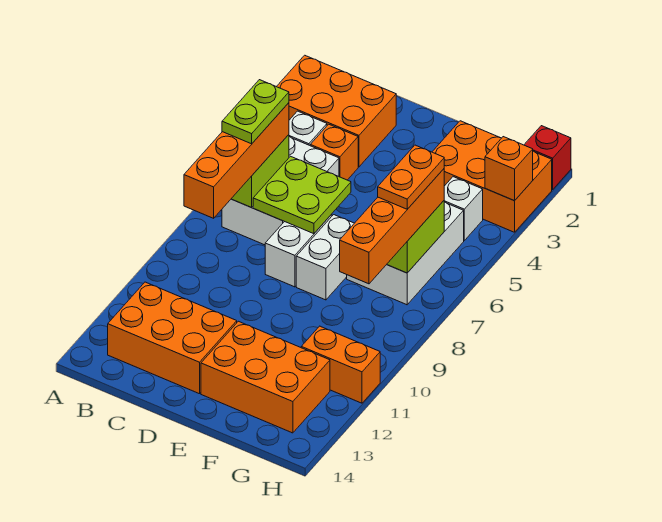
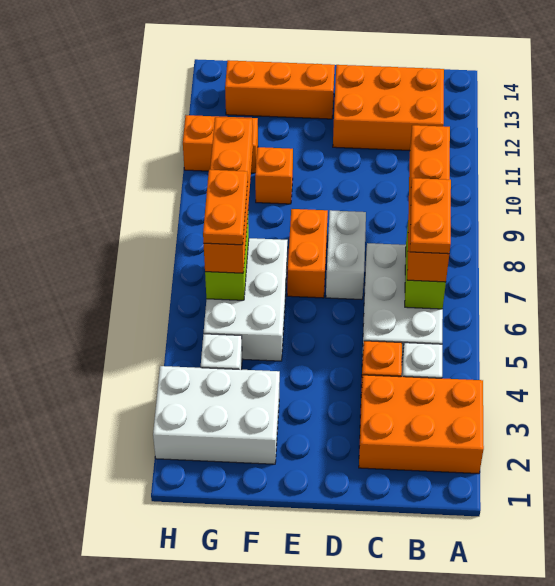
lime 1x2 plate [222,80,289,144] -> orange 1x2 plate [410,178,451,254]
lime 2x2 plate [253,156,351,234] -> none
white 1x2 brick [296,215,354,300] -> orange 1x2 brick [287,209,328,298]
orange 2x3 brick [201,321,330,433] -> orange 1x3 brick [225,60,335,119]
orange 2x3 brick [432,121,552,232] -> white 2x3 brick [153,366,280,464]
red 1x1 brick [524,126,571,190] -> none
orange 1x1 brick [485,137,533,201] -> orange 1x1 brick moved to [255,147,293,204]

